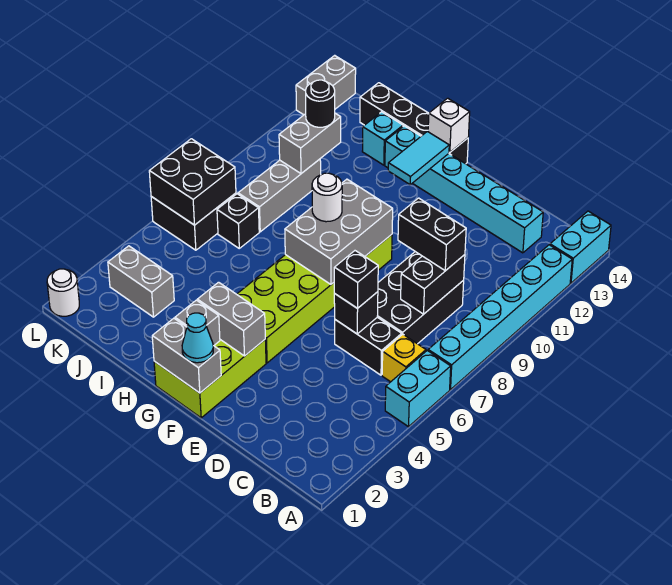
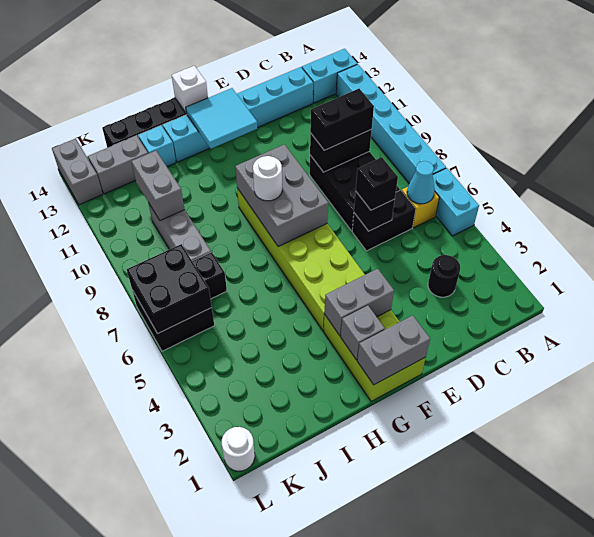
cyan 1x2 brick [550,211,611,283] -> cyan 1x2 brick turned to [302,49,357,103]
black 1x2 brick [401,255,465,314] -> black 1x2 brick turned to [310,129,372,172]
cyan 1x1 cone [182,313,213,363] -> cyan 1x1 cone moved to [407,161,435,204]
cyan 1x2 tile [388,131,449,185] -> cyan 2x2 tile [186,88,257,149]
grey 1x2 brick [108,246,174,317] -> grey 1x2 brick moved to [88,136,148,194]
black 1x1 round brick [306,80,335,127] -> black 1x1 round brick moved to [428,255,460,297]

